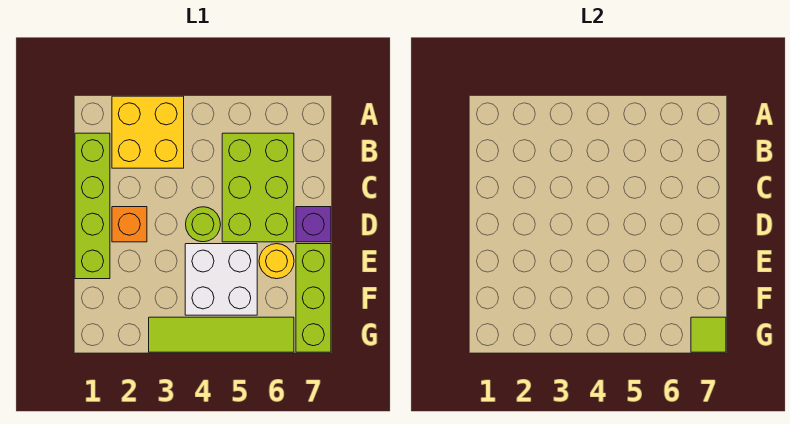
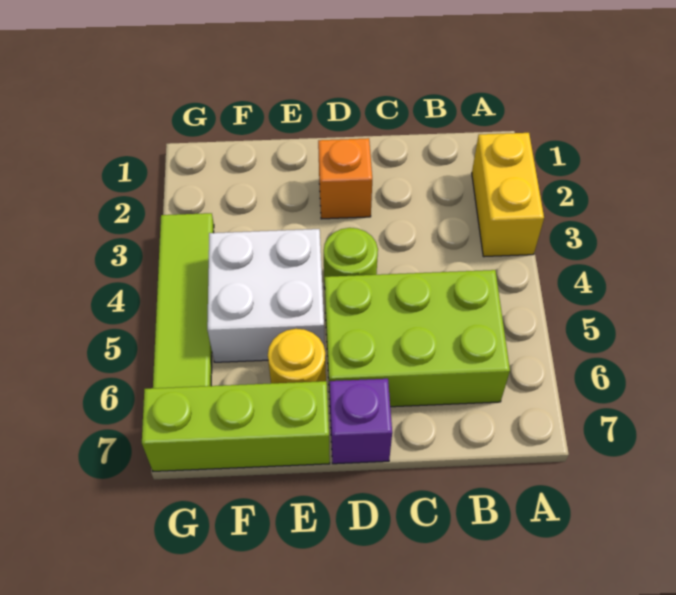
yellow 2x2 brick [112,96,184,168] -> yellow 1x2 brick [472,133,544,257]
lime 1x4 brick [75,133,110,279] -> none
lime 1x1 tile [691,317,726,352] -> none

